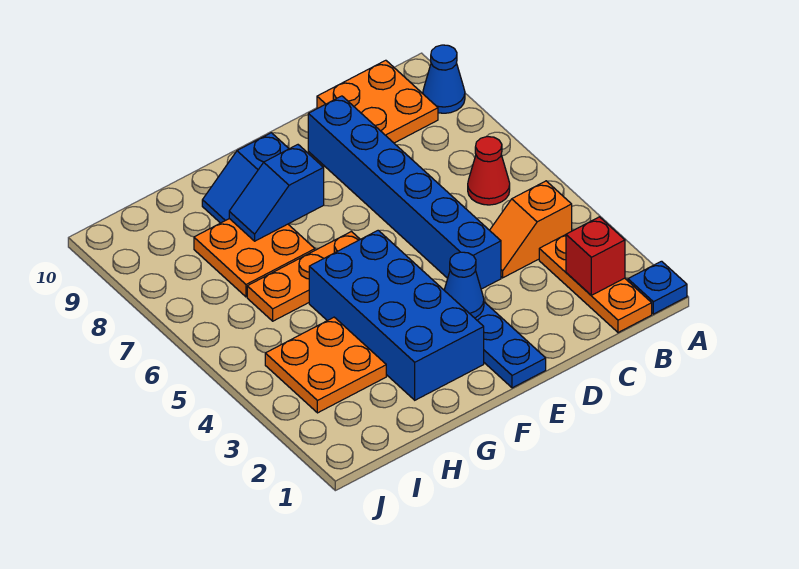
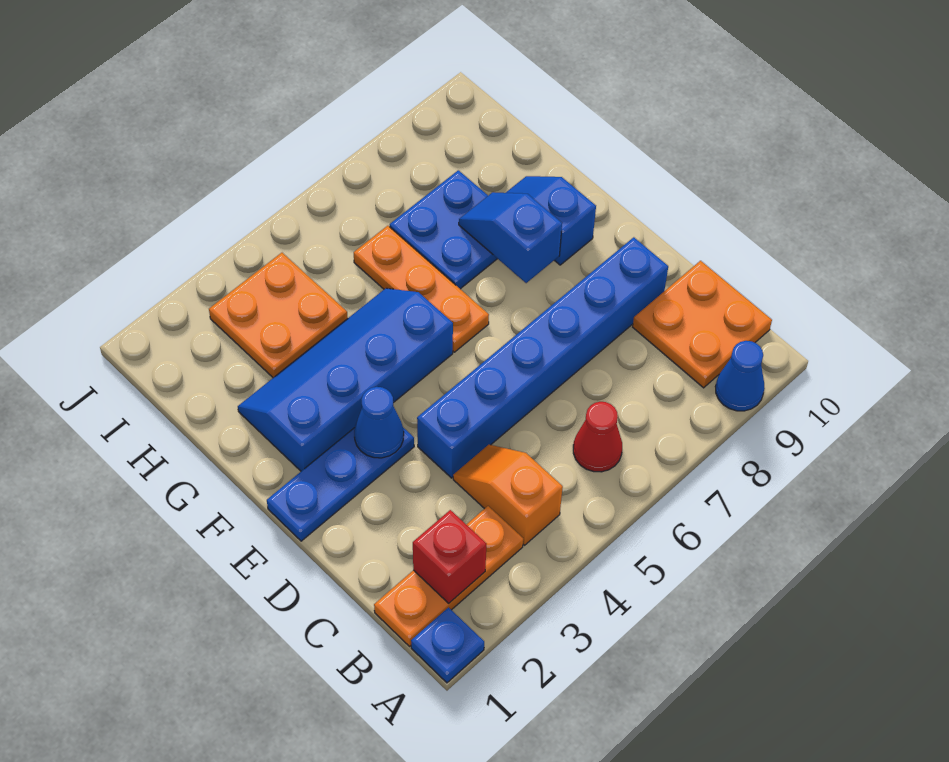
blue 2x4 brick [309,230,484,400] -> blue 2x4 slope [238,288,453,471]
orange 2x2 plate [194,219,315,297] -> blue 2x2 plate [390,170,497,289]

